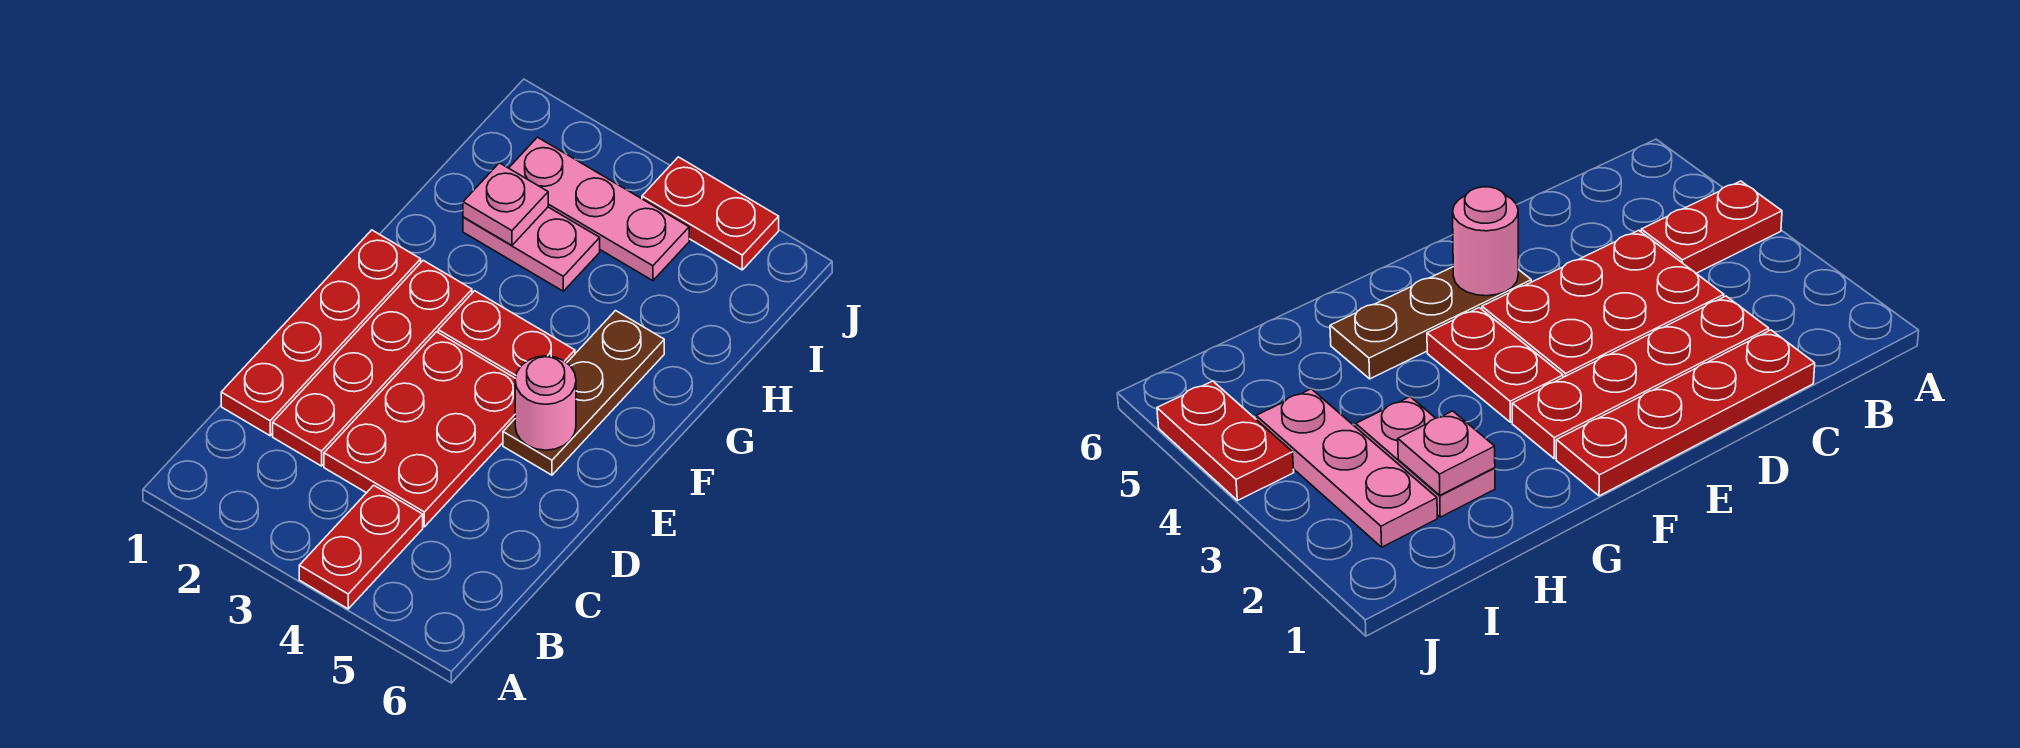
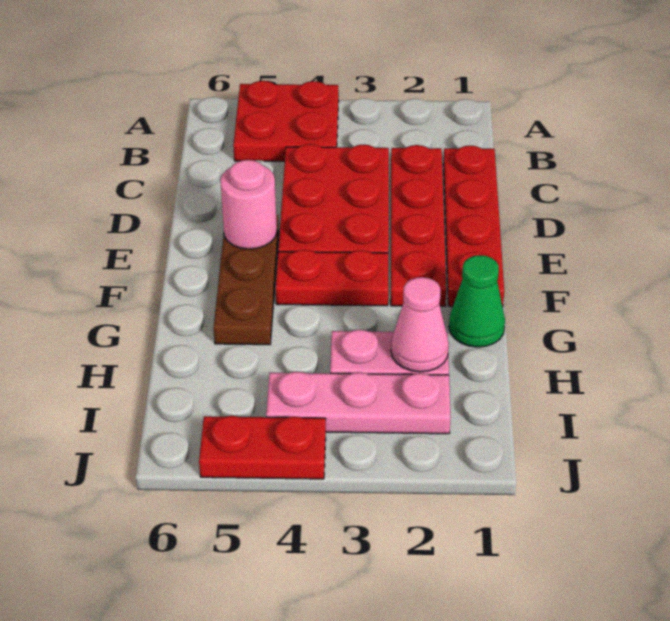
red 1x2 plate [299,485,423,609] -> red 2x2 plate [233,81,339,161]
none -> green 1x1 cone [449,255,505,347]
pink 1x1 plate [463,163,548,245] -> pink 1x1 cone [391,277,449,372]

